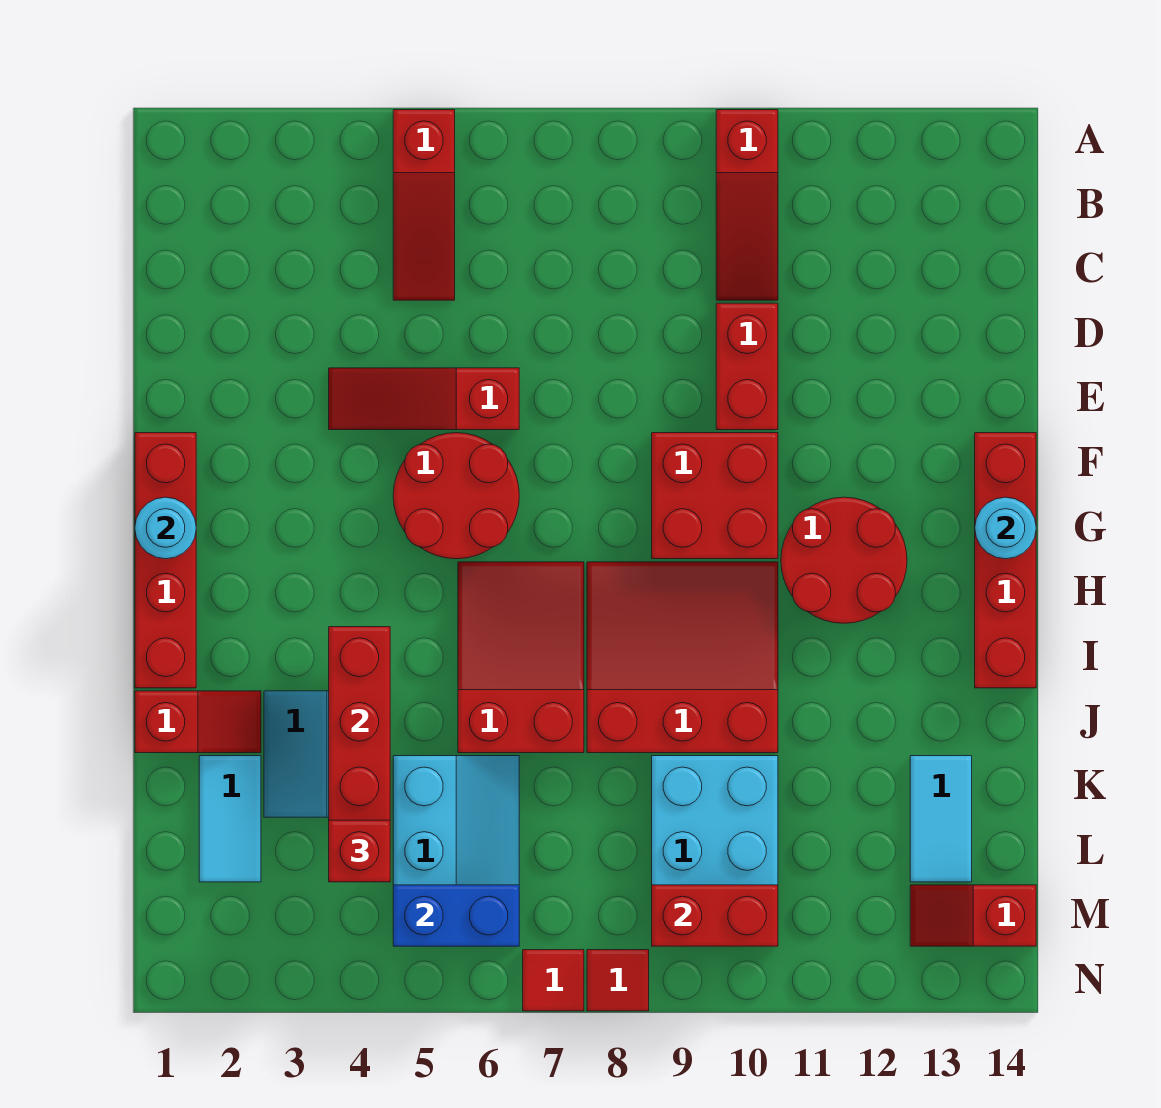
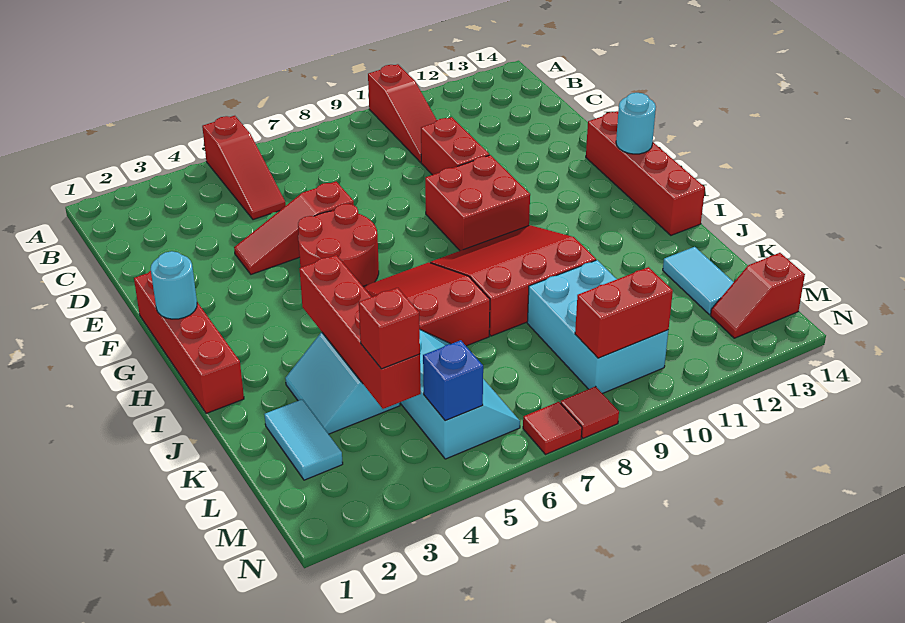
red 2x2 round brick [781,497,907,623] -> none
red 1x2 slope [135,691,261,753] -> none
blue 1x2 brick [393,885,519,946] -> blue 1x1 brick [423,340,483,421]

